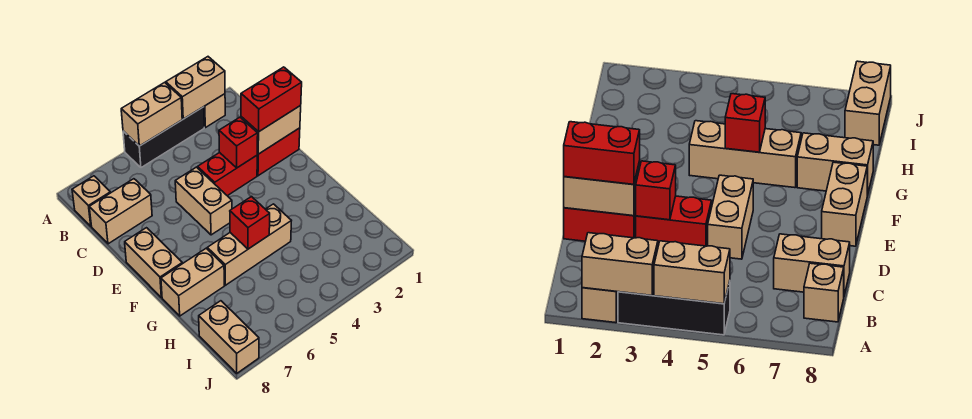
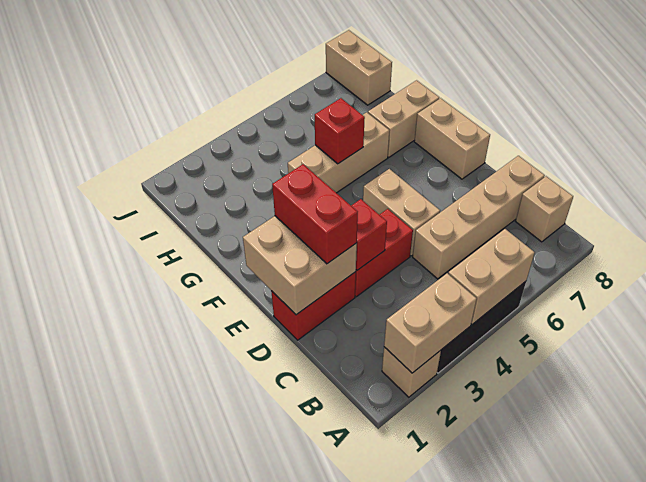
tan 1x2 brick [89,179,152,244] -> tan 1x4 brick [413,156,545,279]
tan 1x2 brick [241,106,301,154] -> tan 2x2 brick [243,216,357,315]
red 1x2 brick [241,67,302,132] -> red 1x2 brick turned to [272,164,358,264]

